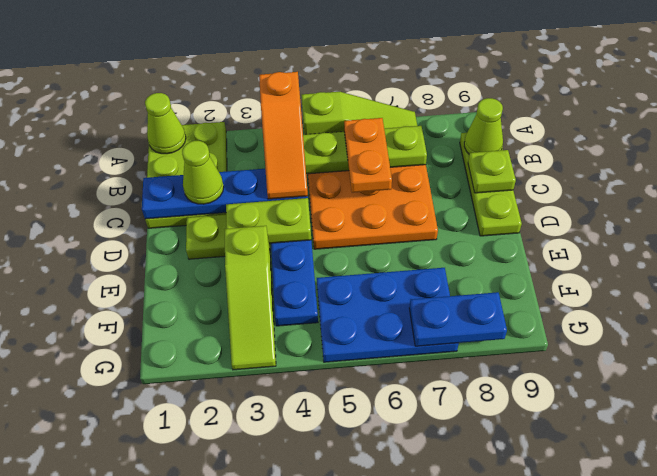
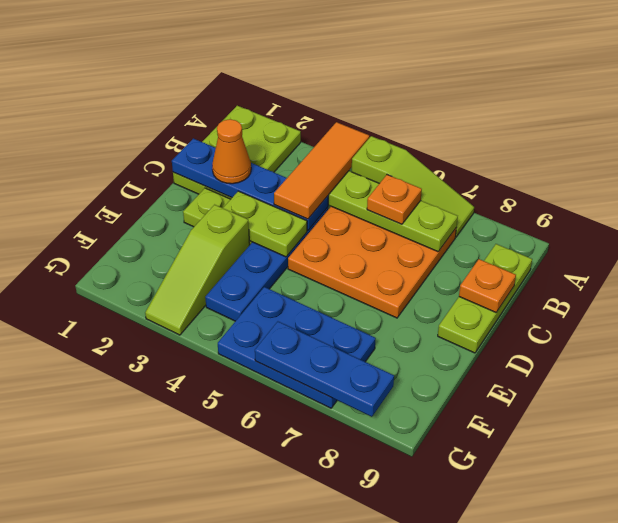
lime 1x1 cone [145,93,186,154] -> none
orange 1x3 slope [259,72,308,199] -> orange 1x3 tile [274,122,369,219]
orange 1x2 plate [344,118,392,193] -> orange 1x1 plate [367,175,422,224]
lime 1x1 cone [464,98,503,154] -> none
lime 1x1 cone [182,141,224,204] -> orange 1x1 cone [212,119,251,184]
lime 1x1 plate [468,150,516,193] -> orange 1x1 plate [459,259,516,312]
blue 1x2 plate [409,292,507,346] -> blue 1x3 plate [255,322,394,417]

